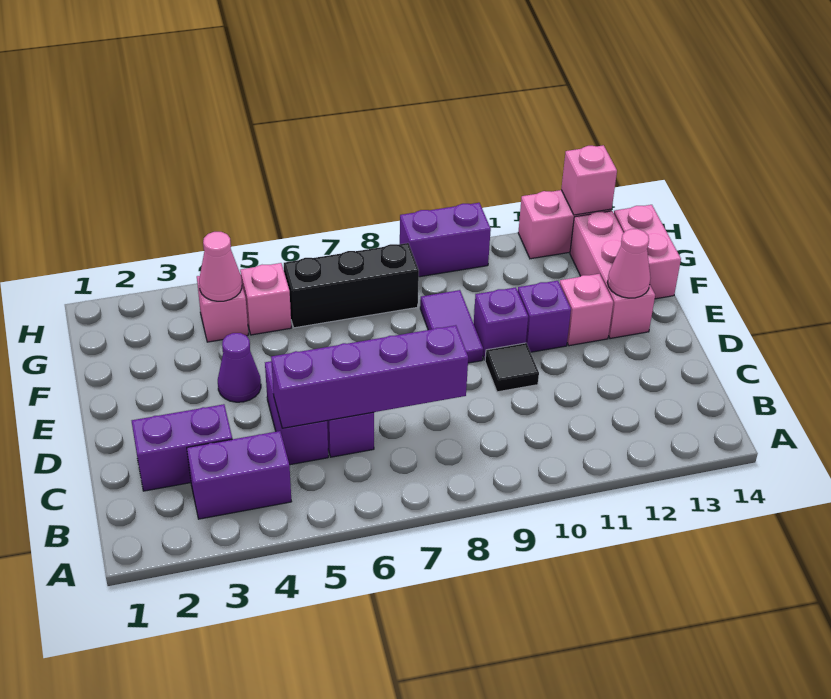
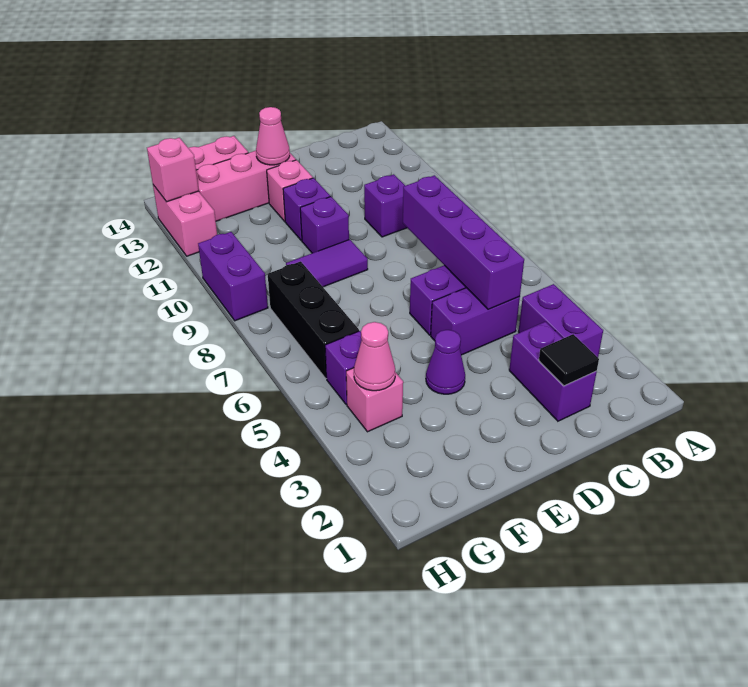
none -> purple 1x1 brick [364,174,407,237]
black 1x1 tile [485,343,539,392] -> black 1x1 tile moved to [539,334,599,386]
pink 1x1 brick [240,263,291,335] -> purple 1x1 brick [325,331,362,405]

